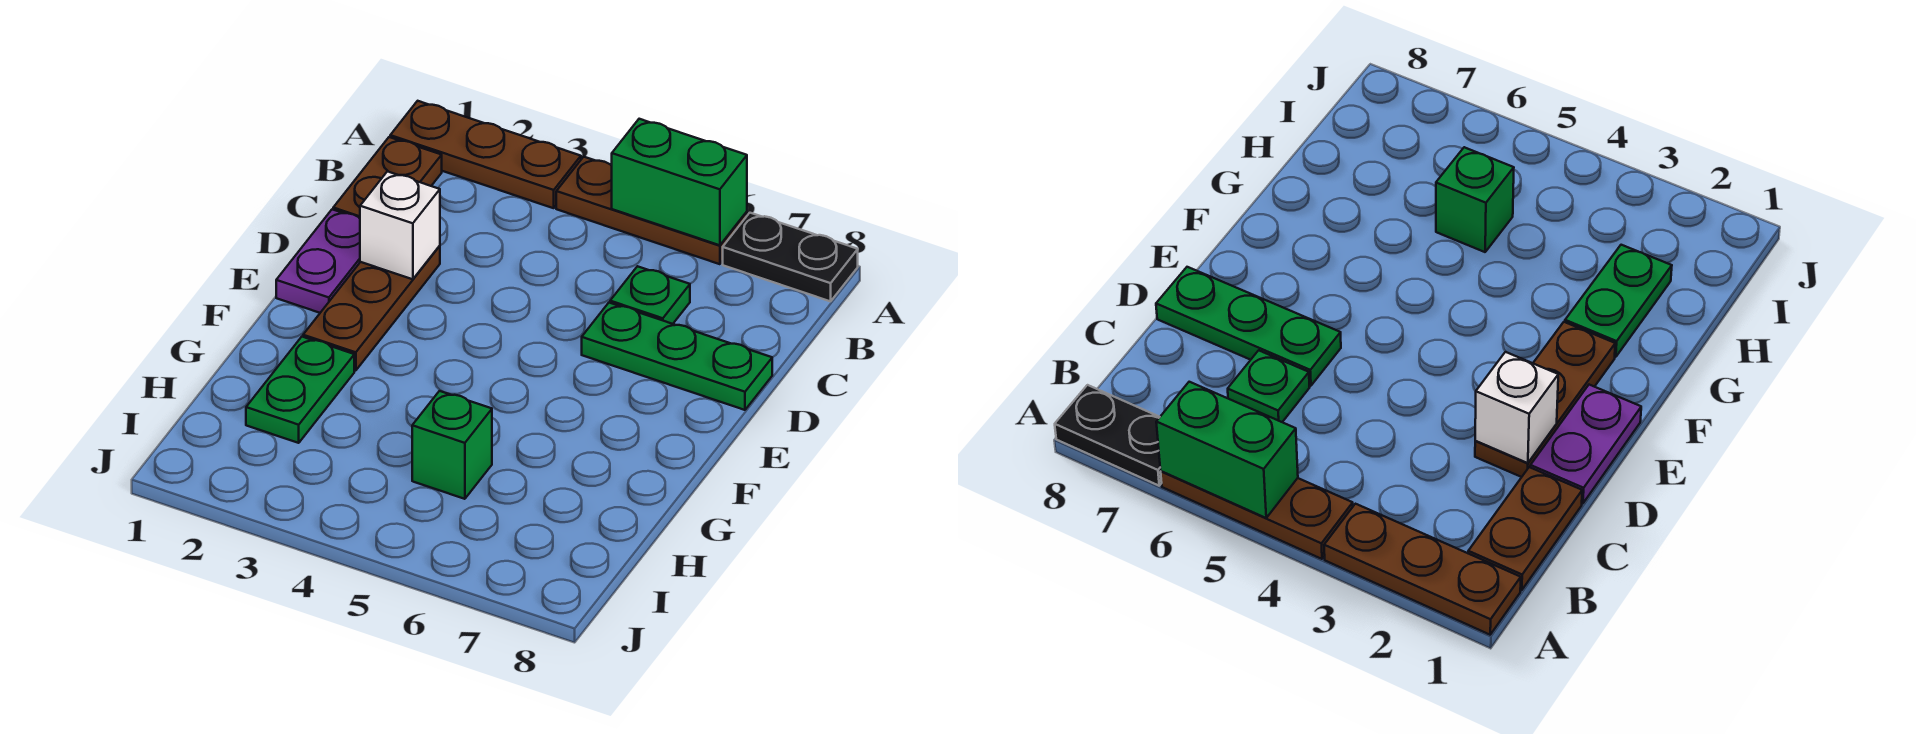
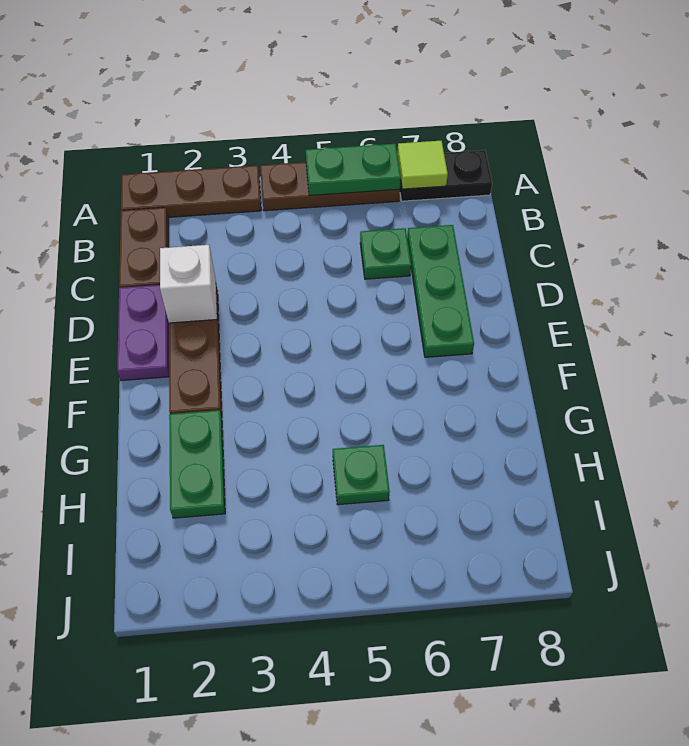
green 1x2 brick [612,119,747,245] -> green 1x2 plate [306,144,401,196]
none -> lime 1x1 tile [397,141,448,189]
green 1x3 plate [582,303,772,410] -> green 1x3 plate turned to [407,225,474,357]
green 1x1 brick [412,391,492,499] -> green 1x1 plate [333,445,389,505]

